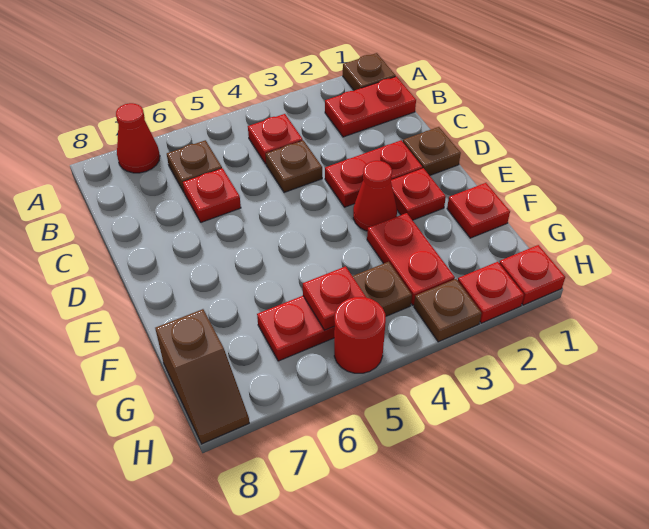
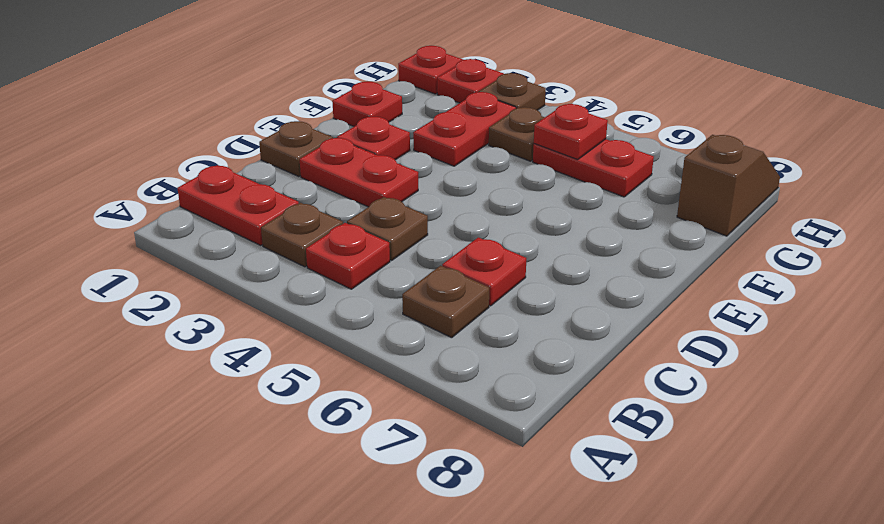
brown 1x1 plate [343,53,396,90] -> brown 1x1 plate moved to [261,203,343,267]
red 1x1 cone [116,103,160,173] -> none
red 1x1 cone [353,161,397,231] -> none
red 1x1 round brick [334,297,386,373] -> none

